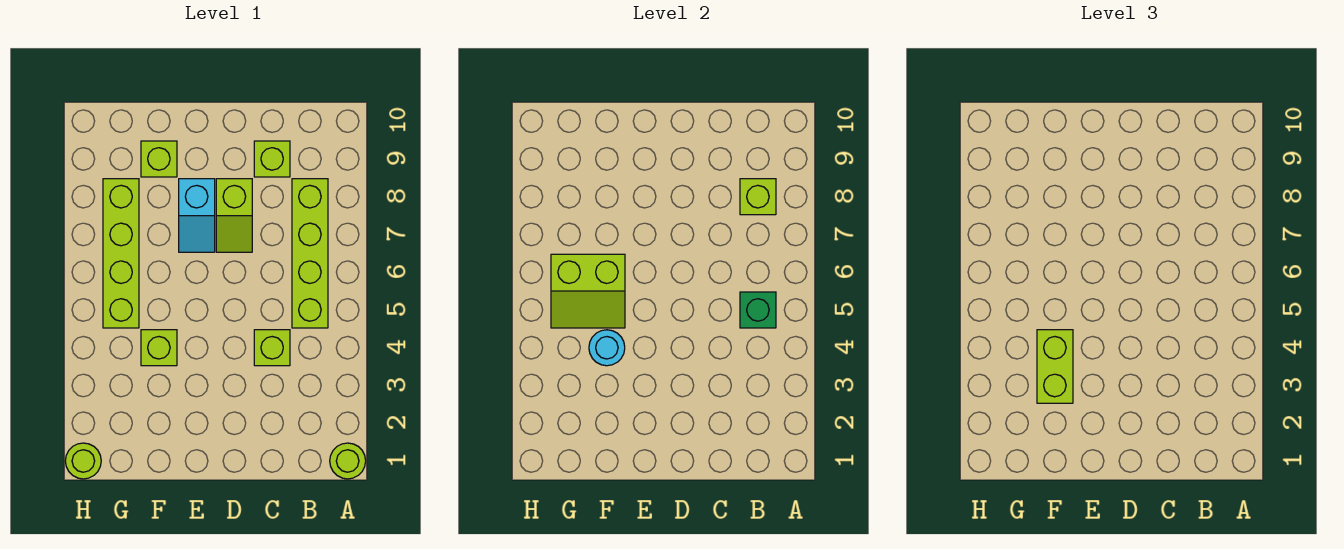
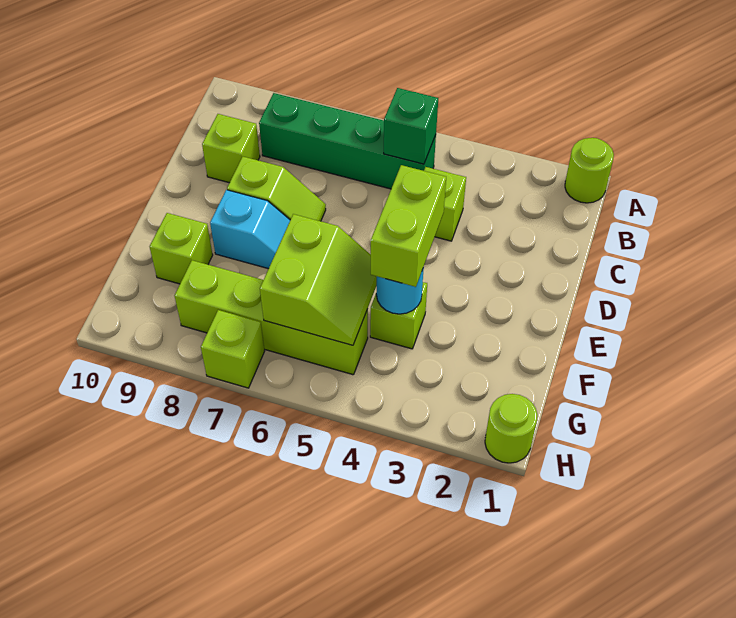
lime 1x4 brick [292,179,328,328] -> green 1x4 brick [259,93,436,189]
lime 1x1 brick [740,179,776,215] -> lime 1x1 brick moved to [201,310,265,388]
lime 1x2 brick [1037,330,1073,403] -> lime 1x2 brick turned to [371,165,446,287]

